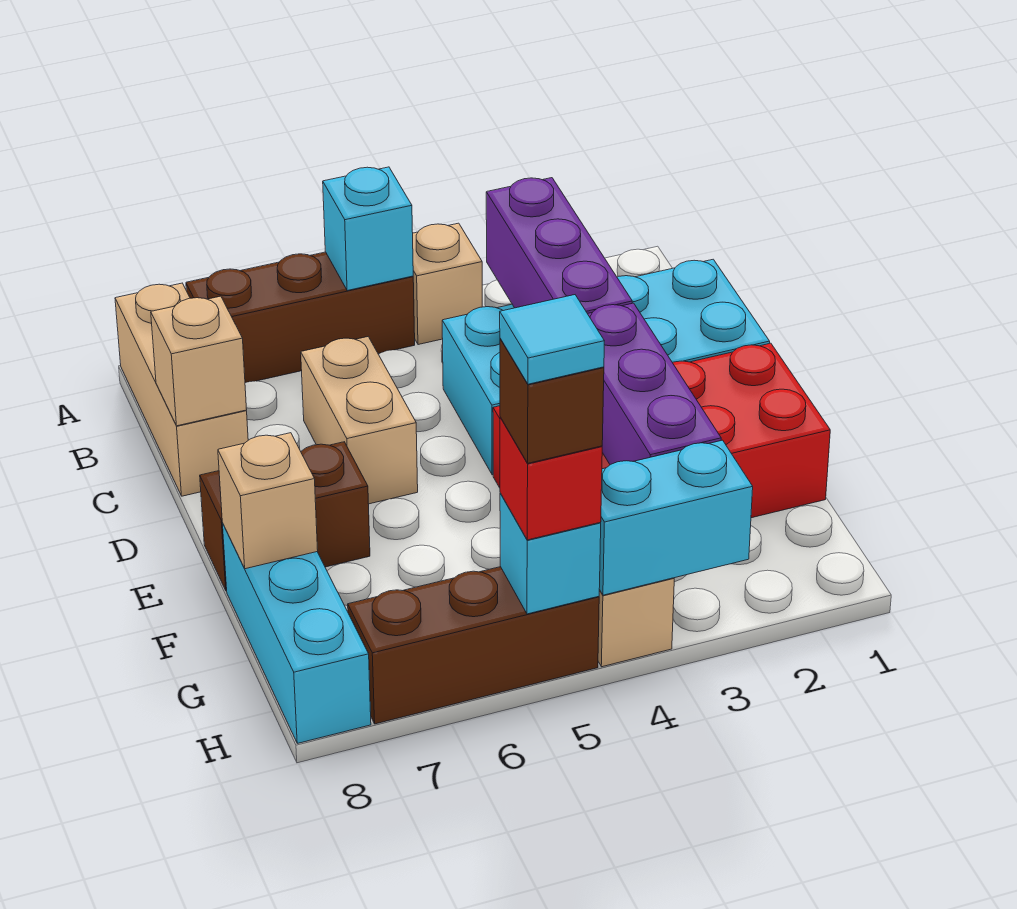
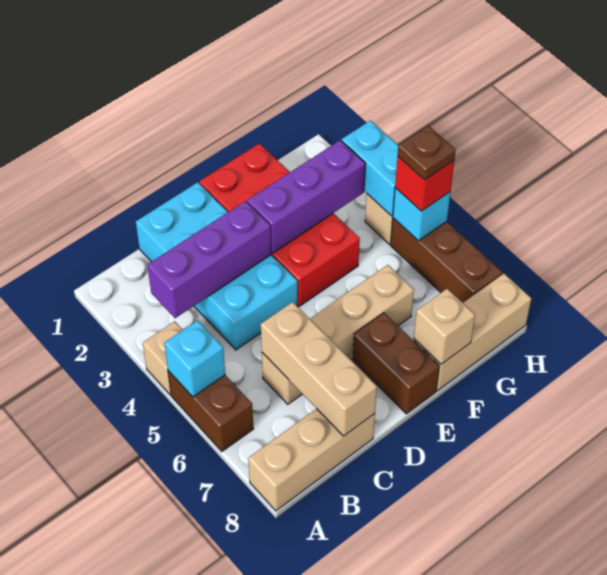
brown 1x3 brick [186,252,415,383] -> brown 1x2 brick [168,371,254,451]
tan 1x2 brick [301,337,418,504] -> tan 1x4 brick [262,265,414,404]
tan 1x1 brick [151,296,247,426] -> tan 1x3 brick [261,302,377,436]
cyan 1x3 brick [223,525,371,743] -> tan 1x3 brick [413,274,531,391]
brown 1x1 brick [500,338,604,463] -> brown 1x1 plate [398,126,456,180]
cyan 1x1 tile [500,295,604,384] -> none

